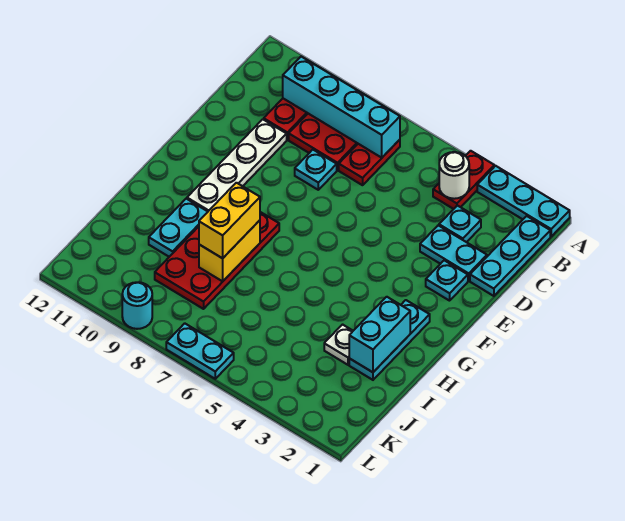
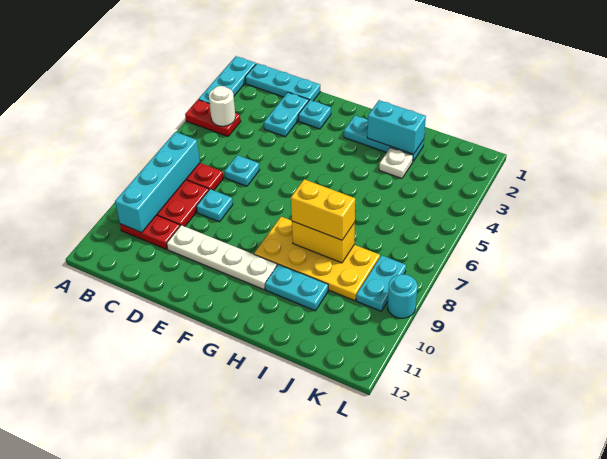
cyan 1x1 plate [439,205,481,242] -> cyan 1x1 plate moved to [225,155,260,186]
red 2x4 plate [155,212,279,309] -> yellow 2x4 plate [254,217,380,301]
cyan 1x2 plate [166,323,234,379] -> cyan 1x2 plate moved to [356,255,406,311]

